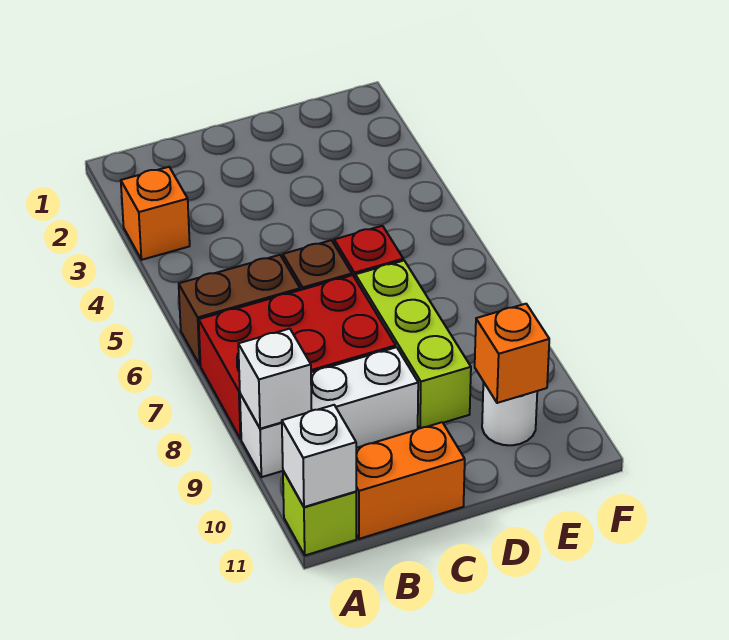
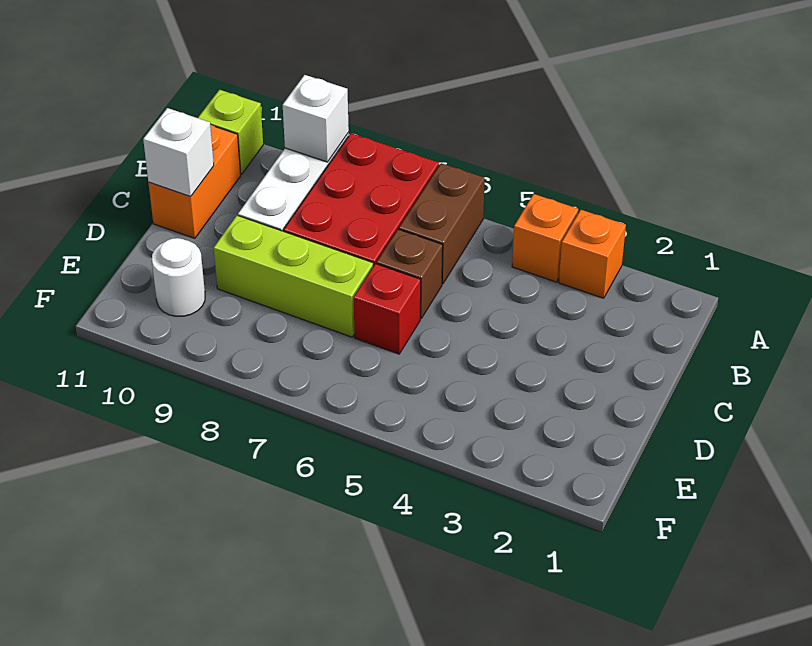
white 1x1 brick [282,405,356,507] -> white 1x1 brick moved to [143,108,214,196]
orange 1x1 brick [475,304,549,403] -> orange 1x1 brick moved to [512,194,578,282]

